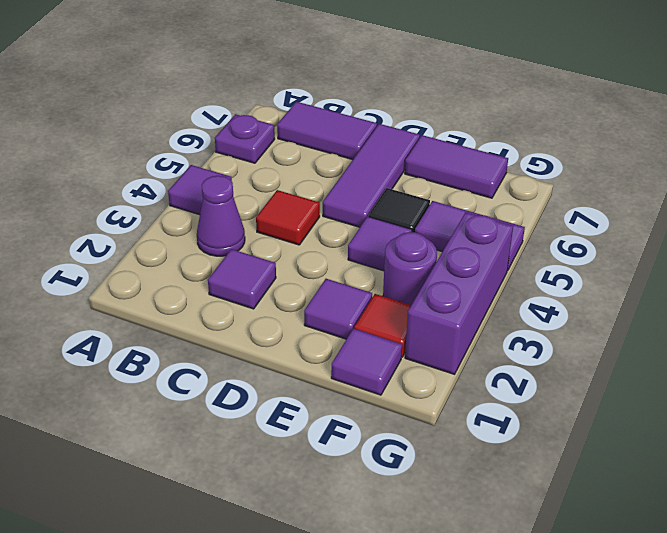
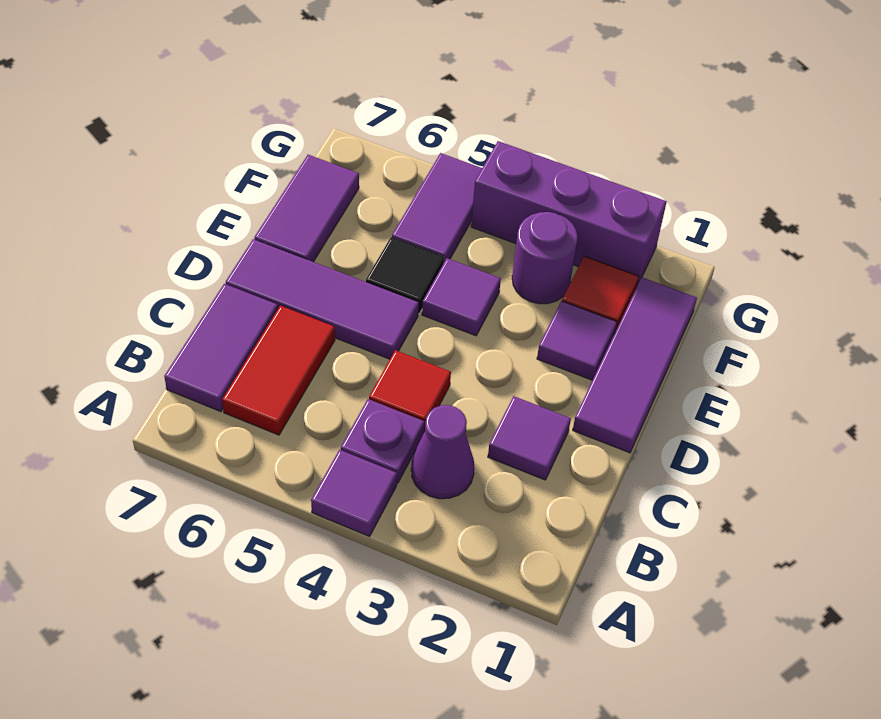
purple 1x1 plate [215,114,275,163] -> purple 1x1 plate moved to [341,399,425,483]
none -> red 1x2 tile [222,306,335,435]
purple 1x1 tile [331,329,402,395] -> purple 1x3 tile [573,278,697,453]

